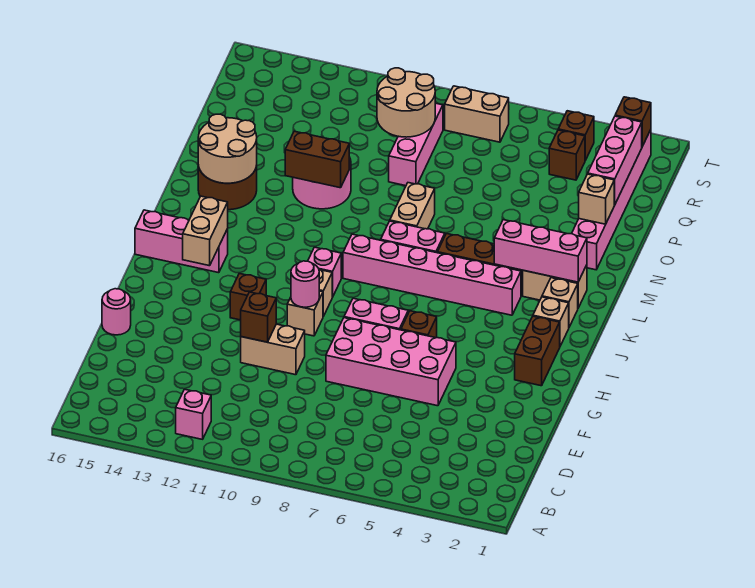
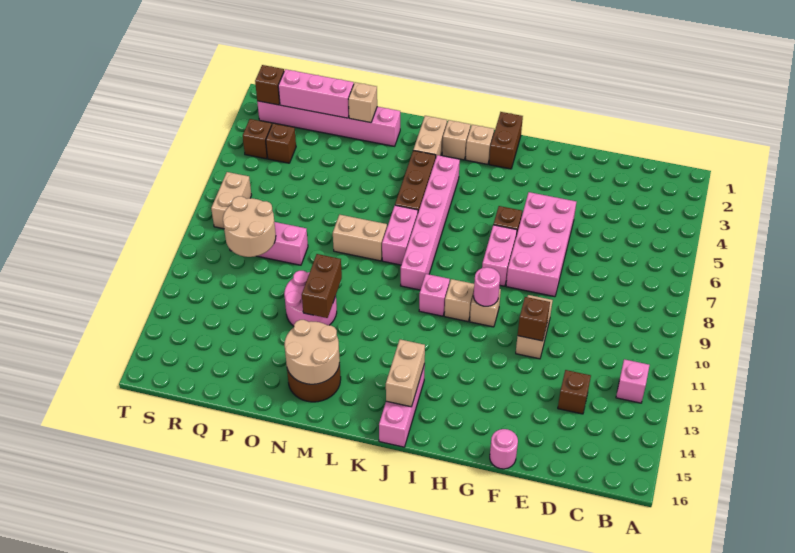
brown 1x2 brick [515,316,560,386] -> brown 1x2 brick turned to [489,112,523,169]
brown 1x1 brick [230,274,266,320] -> brown 1x1 brick moved to [558,370,591,414]
tan 1x2 brick [183,196,228,266] -> tan 1x2 brick turned to [386,339,425,407]
pink 1x3 brick [494,220,587,282] -> none

